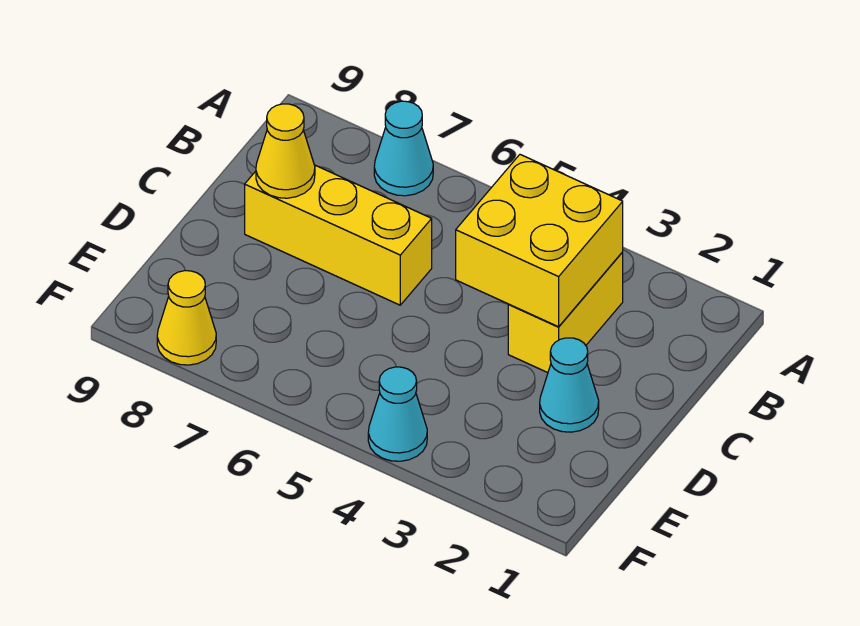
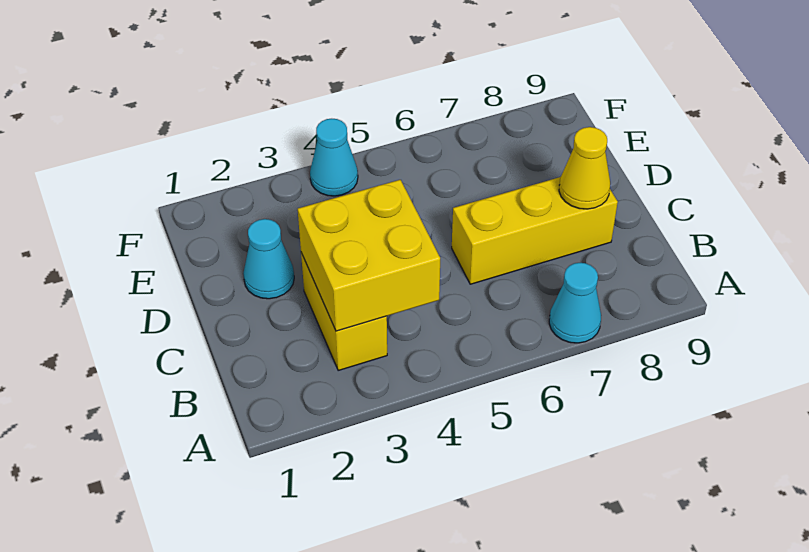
yellow 1x1 cone [157,271,216,365] -> none

